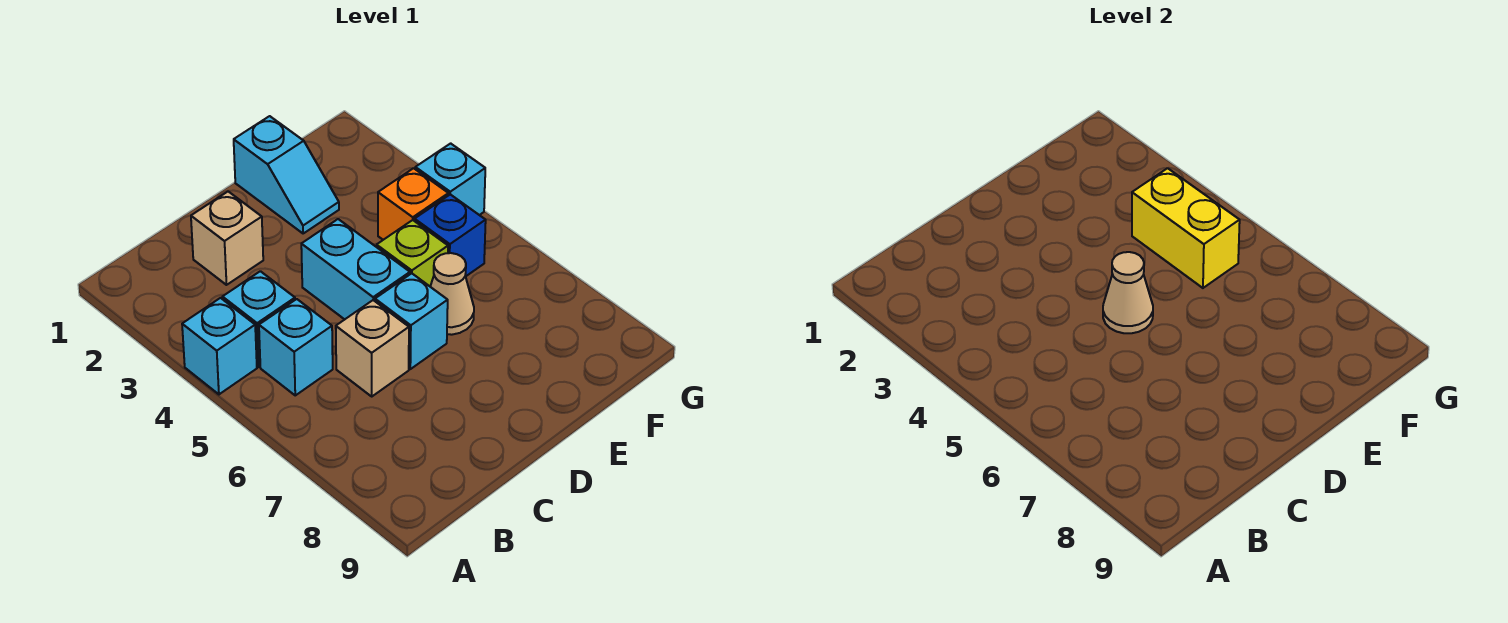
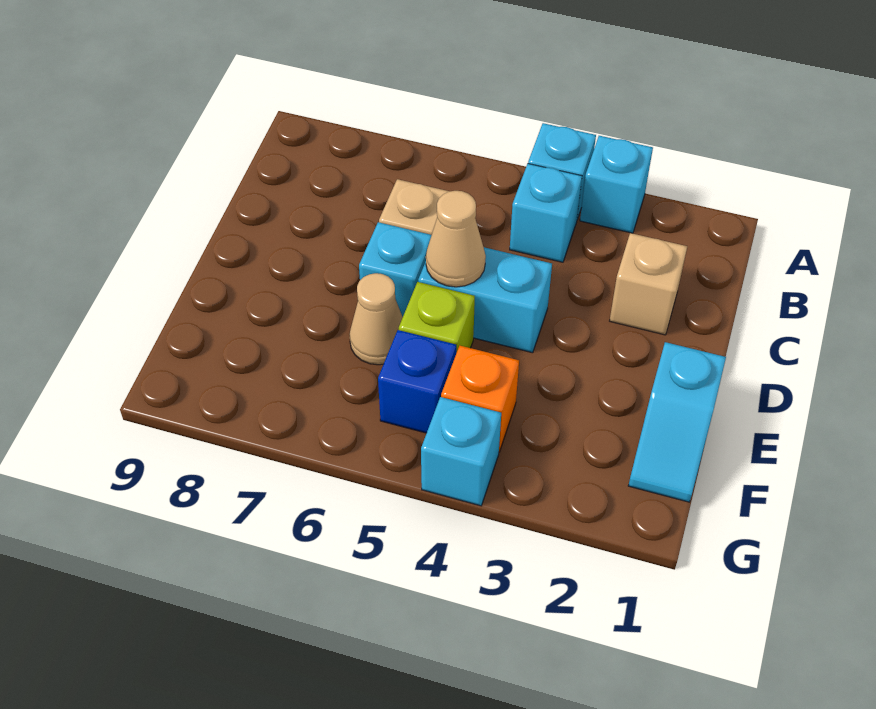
cyan 1x1 brick [259,299,333,395] -> cyan 1x1 brick moved to [580,136,653,233]
cyan 1x2 slope [234,116,339,233] -> cyan 1x2 slope turned to [628,342,726,502]
yellow 1x2 brick [1132,168,1240,288] -> none

